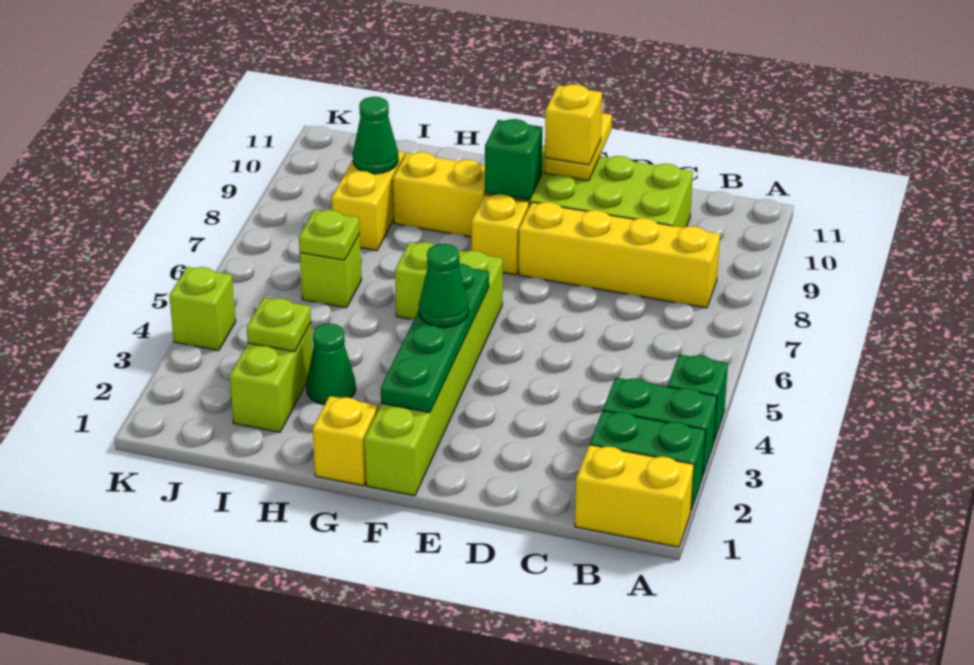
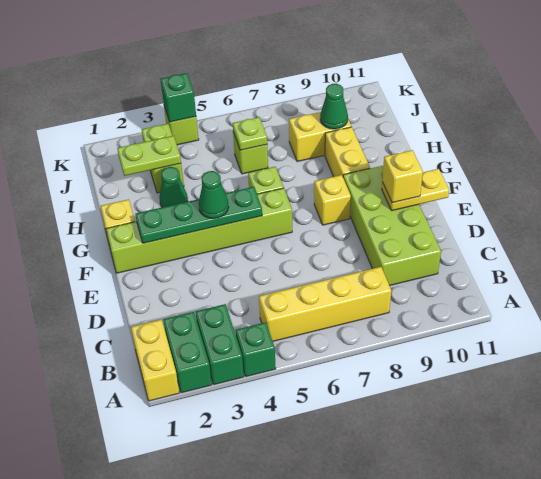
yellow 1x4 brick [519,202,720,308] -> yellow 1x4 brick turned to [259,267,391,341]
green 1x1 brick [485,119,542,200] -> green 1x1 brick moved to [161,73,196,122]
lime 1x2 brick [229,323,313,432] -> lime 1x2 brick turned to [142,124,184,193]
lime 1x1 plate [247,298,311,352] -> lime 1x2 plate [117,136,181,176]

